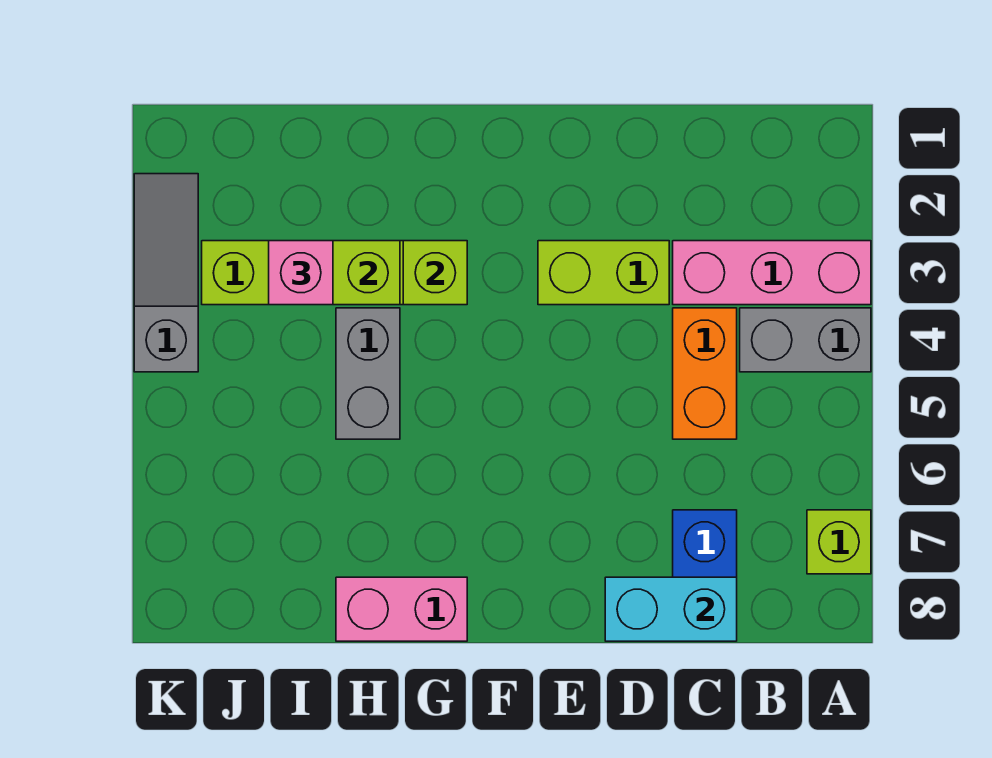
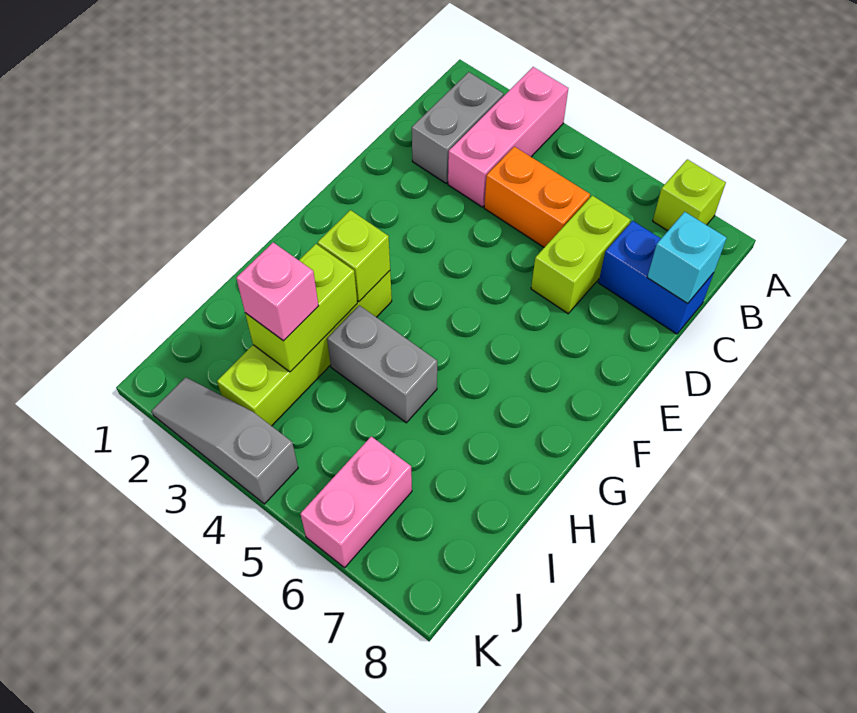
grey 1x2 brick [740,308,871,372] -> grey 1x2 brick moved to [412,72,503,183]
cyan 1x2 brick [605,577,737,641] -> cyan 1x1 brick [647,212,727,303]
lime 1x2 brick [538,241,669,305] -> lime 1x2 brick moved to [531,196,631,314]
pink 1x2 brick [336,577,467,641] -> pink 1x2 brick moved to [300,436,412,568]

